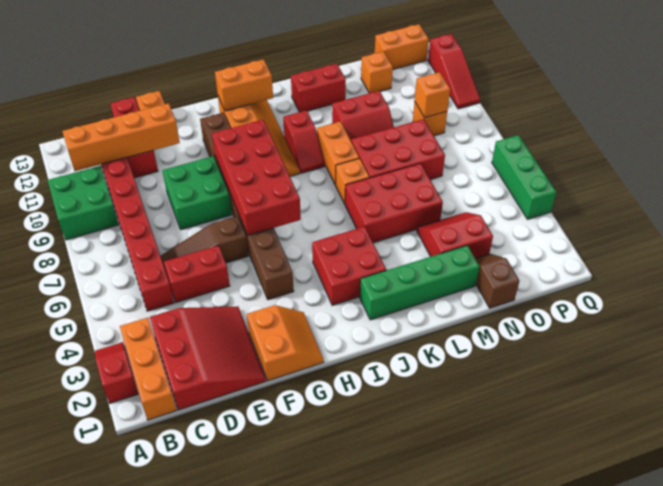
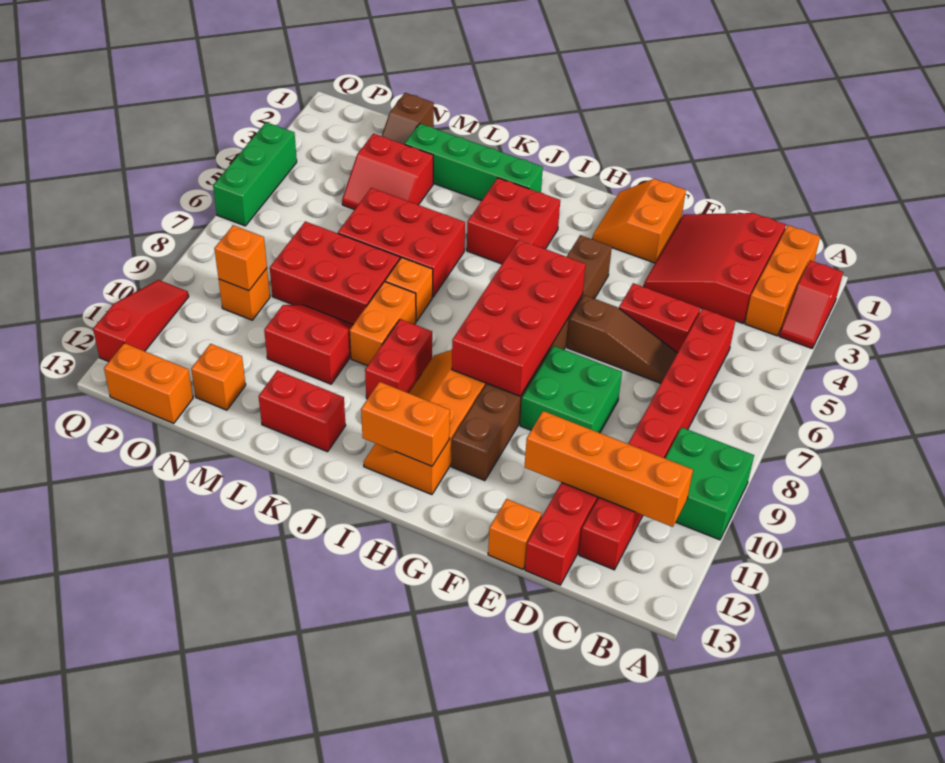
red 1x2 slope [283,110,325,173] -> red 1x2 brick [365,319,432,399]

